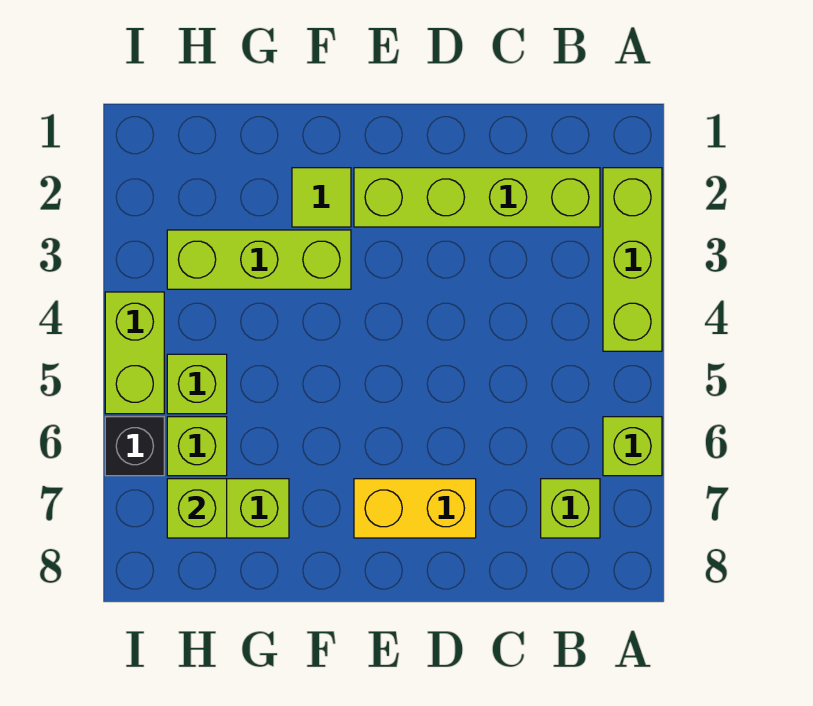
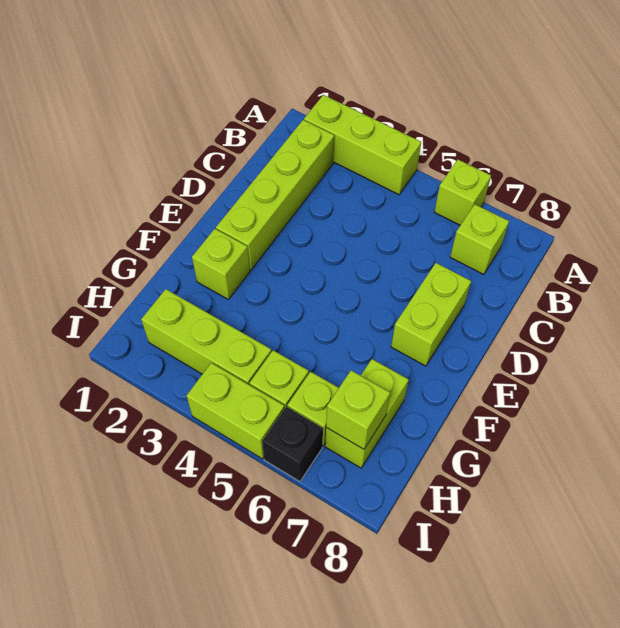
yellow 1x2 brick [354,479,476,538] -> lime 1x2 brick [391,263,471,366]
lime 1x1 tile [292,168,351,227] -> lime 1x1 brick [192,229,250,299]
lime 1x3 brick [167,230,351,289] -> lime 1x3 brick turned to [141,289,271,385]

